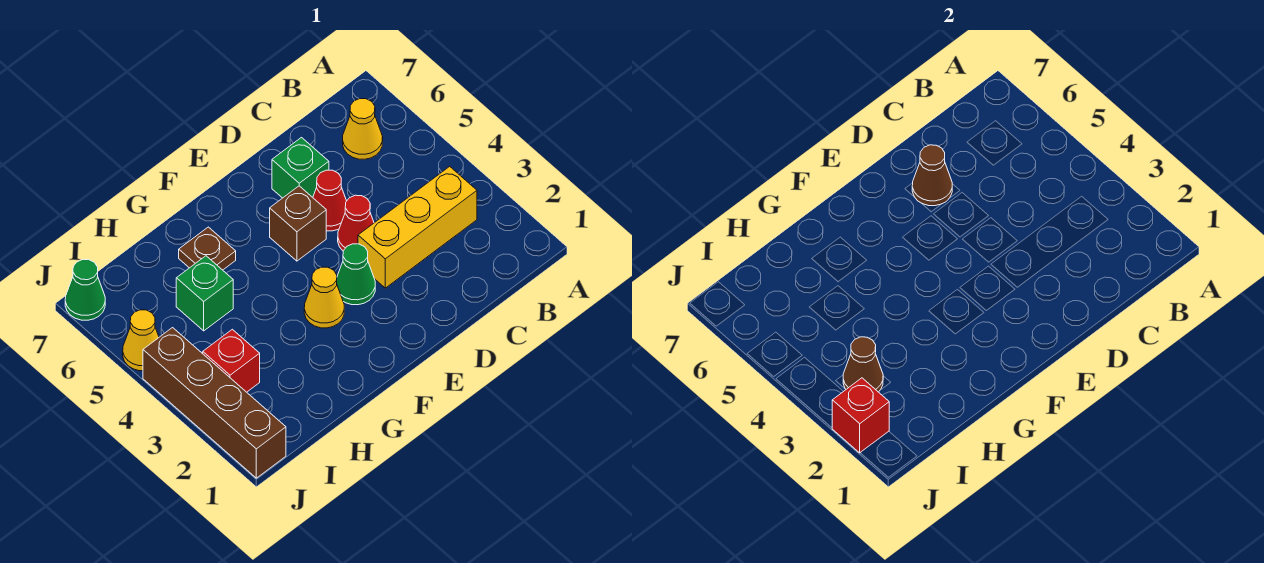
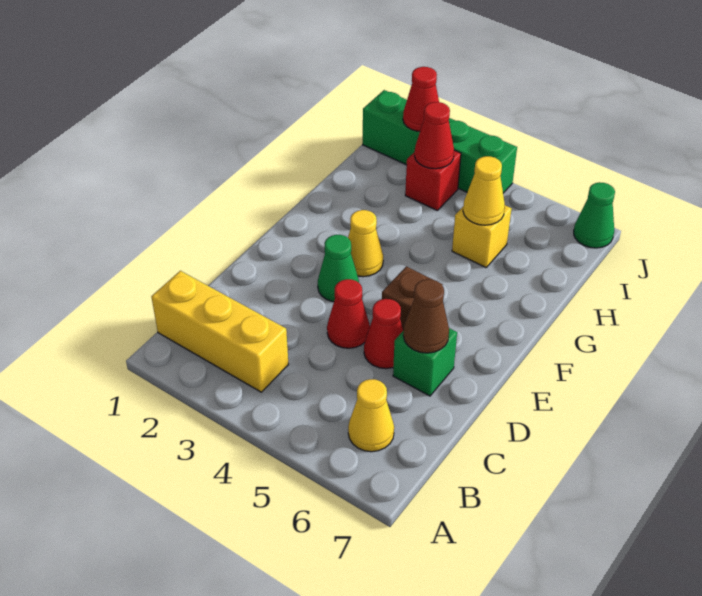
yellow 1x3 brick [358,166,477,288] -> yellow 1x3 brick turned to [151,271,288,392]
brown 1x1 plate [179,227,236,270] -> none
green 1x1 brick [176,256,233,331] -> yellow 1x1 brick [452,205,512,267]
brown 1x1 cone [843,337,883,392] -> red 1x1 cone [415,102,454,169]
brown 1x4 brick [143,328,286,478] -> green 1x4 brick [363,90,517,193]
red 1x1 brick [832,378,889,453] -> red 1x1 cone [403,67,439,132]
yellow 1x1 cone [123,310,159,371] -> yellow 1x1 cone moved to [463,156,505,225]

